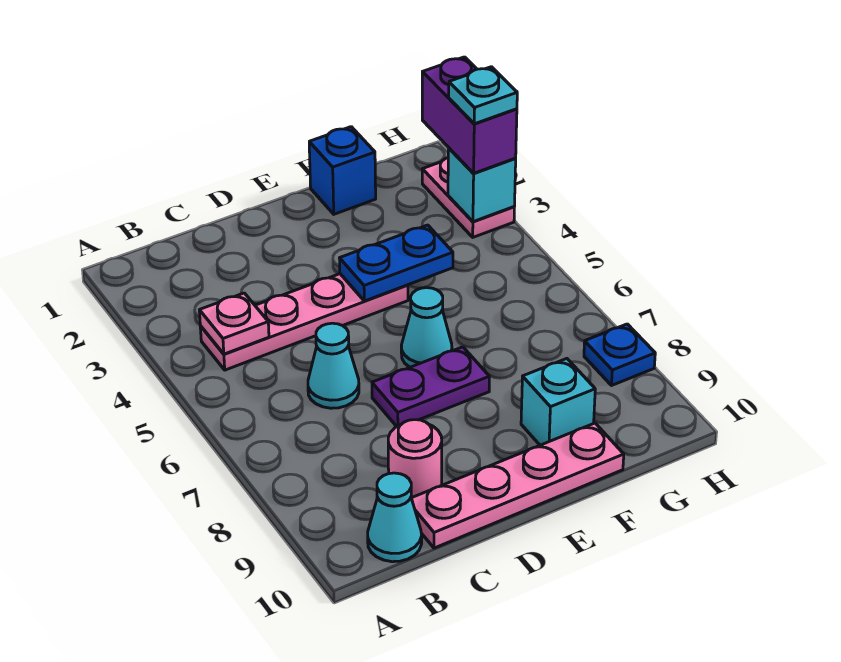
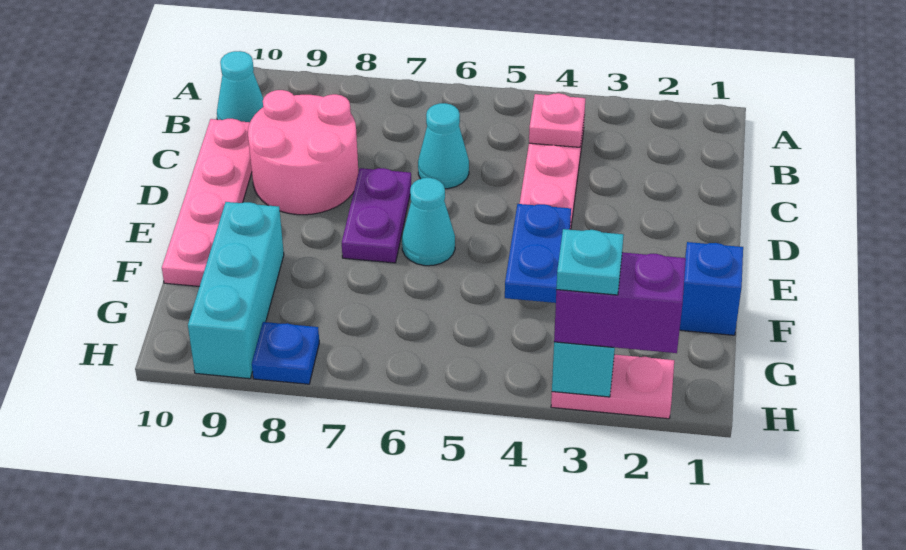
pink 1x1 round brick [388,420,442,498] -> pink 2x2 round brick [248,90,358,215]
cyan 1x1 brick [521,359,595,445] -> cyan 1x3 brick [188,202,284,379]

